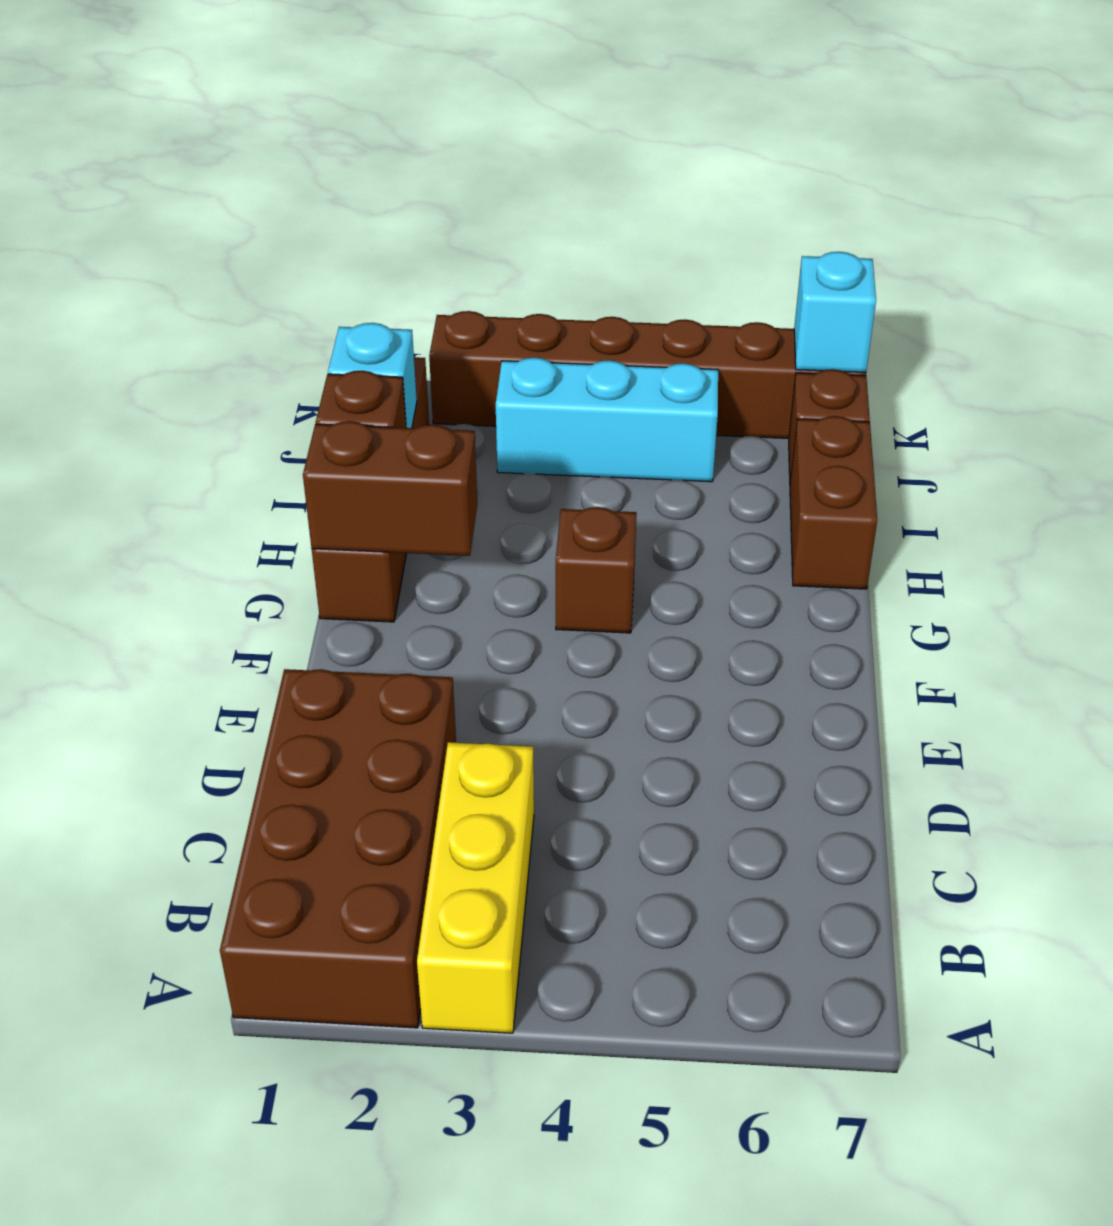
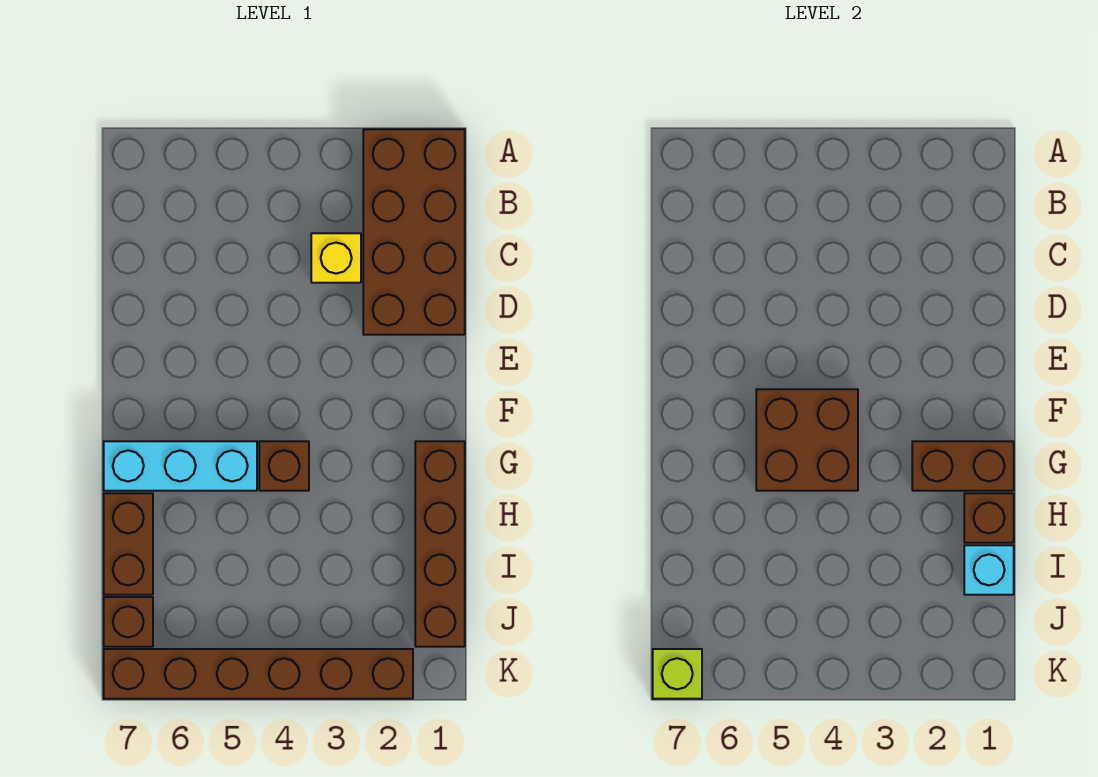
yellow 1x3 brick [417,742,534,1033] -> yellow 1x1 brick [311,233,361,283]
none -> brown 2x2 brick [756,389,858,491]
cyan 1x3 brick [496,357,718,482] -> cyan 1x3 brick moved to [104,441,257,491]
cyan 1x1 brick [794,252,876,373] -> lime 1x1 brick [653,649,702,699]

